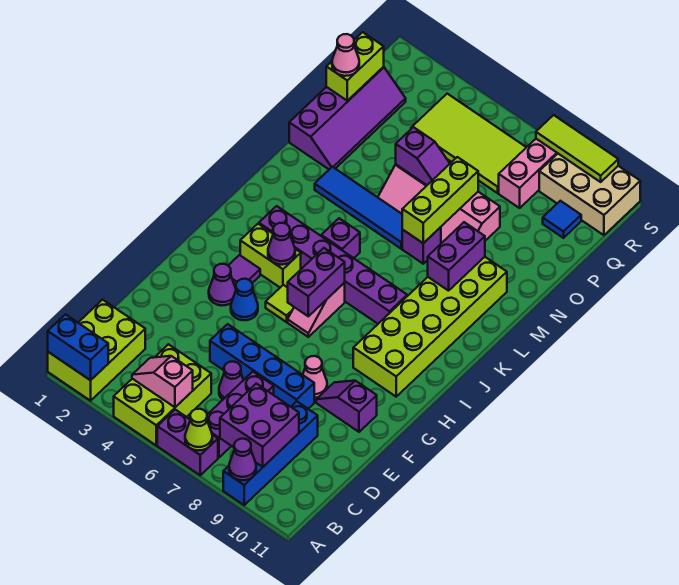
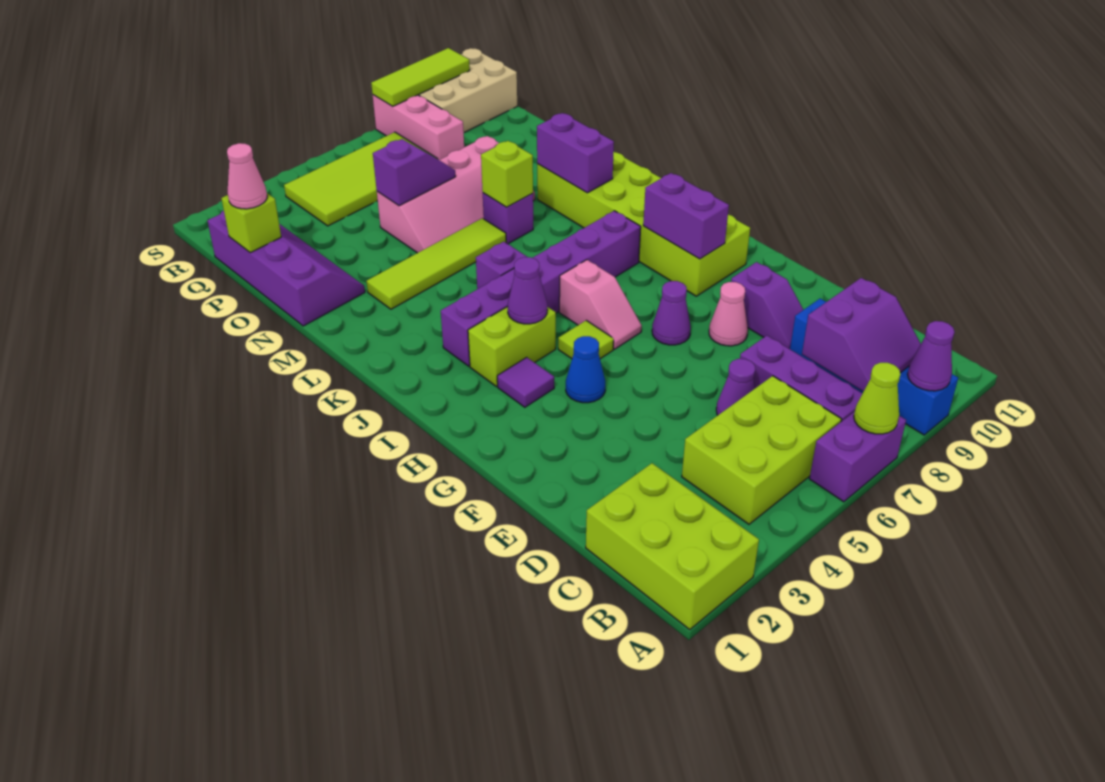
blue 1x2 brick [48,314,108,380] -> none
lime 2x3 brick [114,344,211,445] -> lime 2x3 brick turned to [682,376,842,524]
pink 1x2 slope [132,356,193,407] -> none
purple 2x2 brick [220,384,299,467] -> purple 2x2 slope [802,278,921,391]
blue 1x4 brick [210,324,314,409] -> none
purple 1x2 slope [316,381,377,432] -> purple 1x2 slope turned to [731,262,803,349]
purple 1x1 cone [209,264,236,306] -> purple 1x1 cone moved to [652,281,691,345]
purple 1x2 brick [288,248,345,316] -> purple 1x2 brick moved to [643,173,729,259]
blue 1x4 tile [315,167,402,249] -> lime 1x4 tile [367,218,506,309]
lime 1x3 brick [402,157,478,243] -> lime 1x1 brick [481,141,533,207]
lime 1x2 brick [326,32,384,101] -> lime 1x1 brick [221,193,281,253]
blue 1x1 tile [543,201,581,238] -> none

